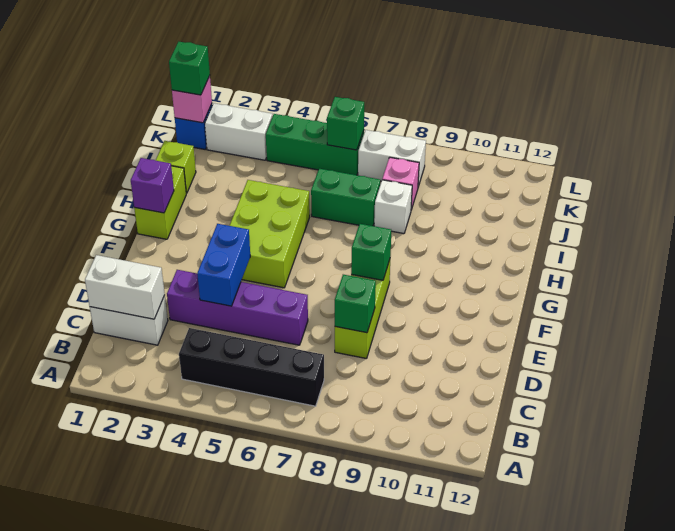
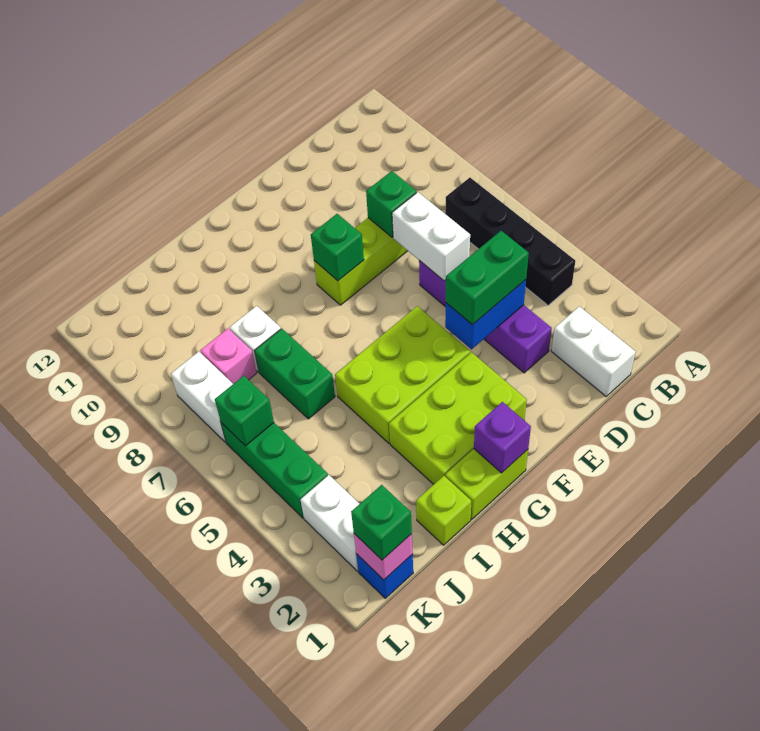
white 1x2 brick [85,255,165,319] -> white 1x2 brick moved to [392,192,470,281]
none -> green 1x2 brick [446,231,529,325]
none -> lime 2x3 brick [389,352,527,484]

